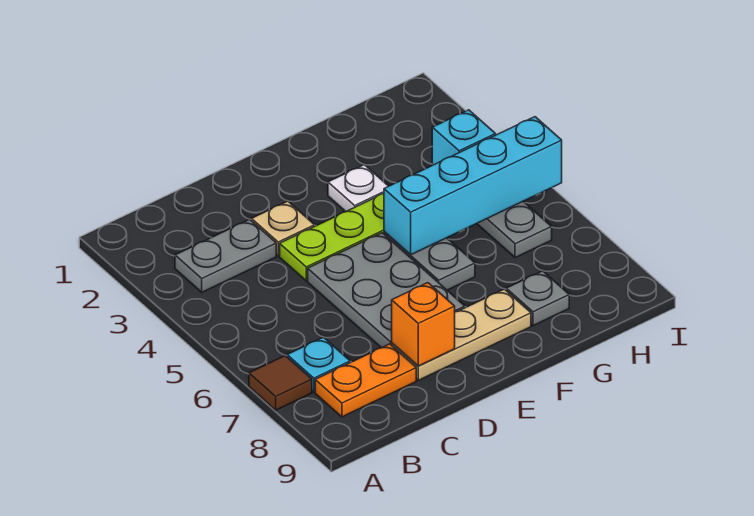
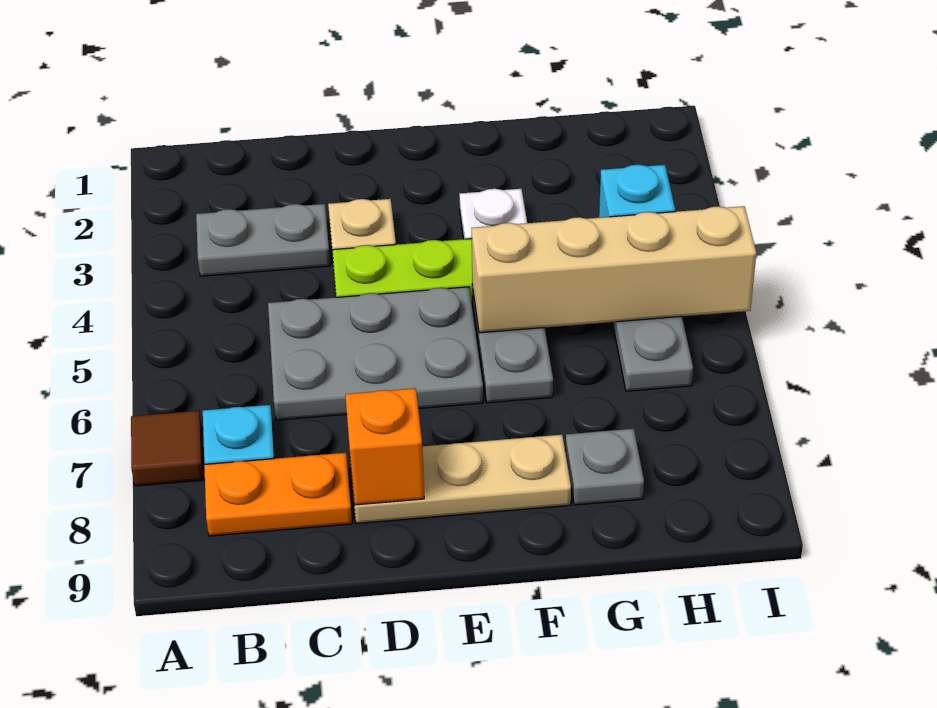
grey 2x3 plate [308,233,465,348] -> grey 2x3 plate turned to [268,287,483,420]
cyan 1x4 brick [384,117,562,255] -> tan 1x4 brick [472,206,756,333]

